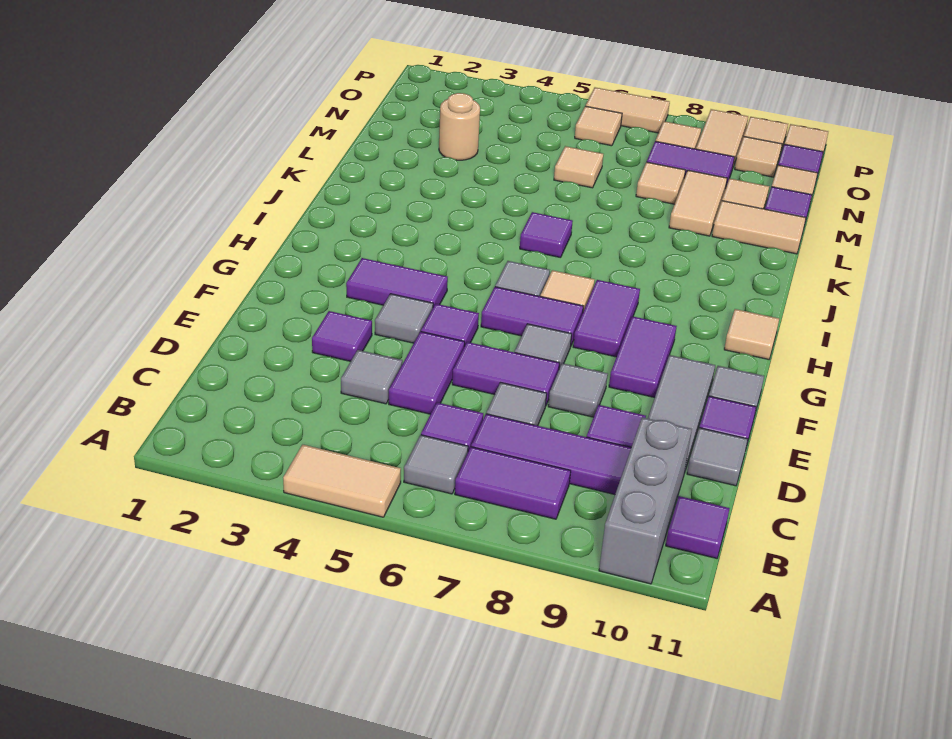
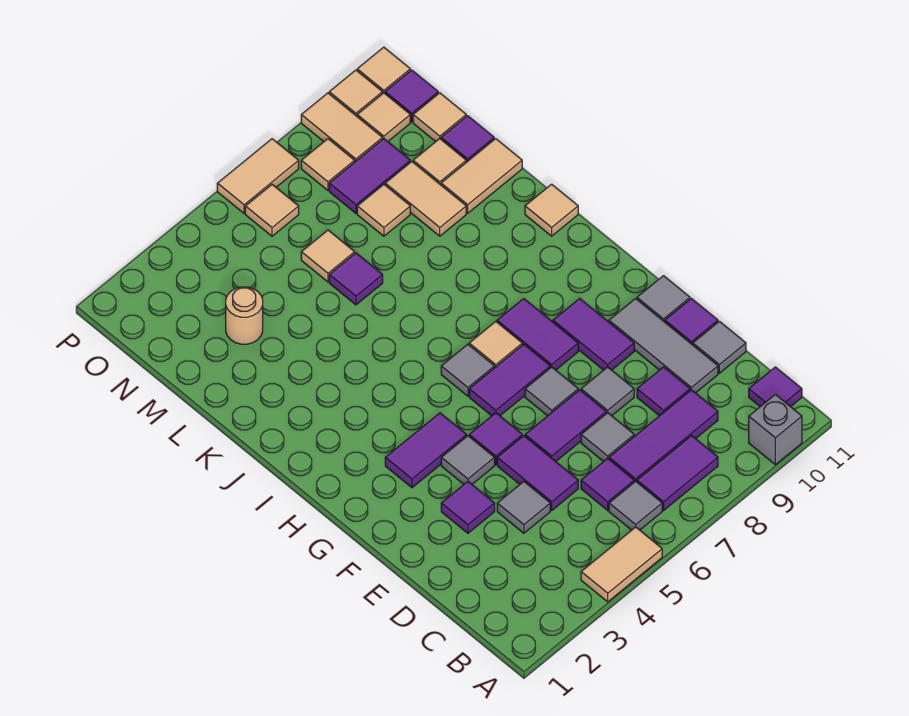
grey 1x3 brick [599,417,692,584] -> grey 1x1 brick [749,395,802,465]
tan 1x1 tile [724,309,779,359] -> tan 1x1 tile moved to [525,184,578,236]
purple 1x1 tile [520,212,573,258] -> purple 1x1 tile moved to [329,253,383,305]

